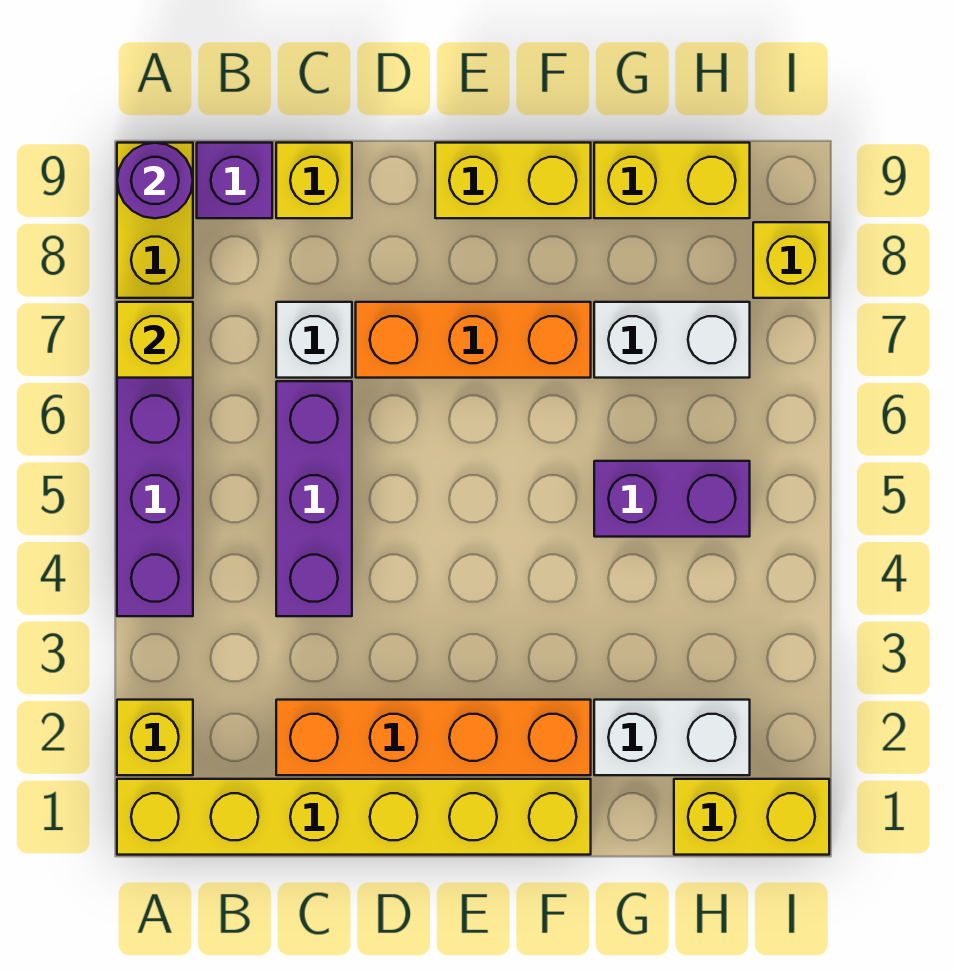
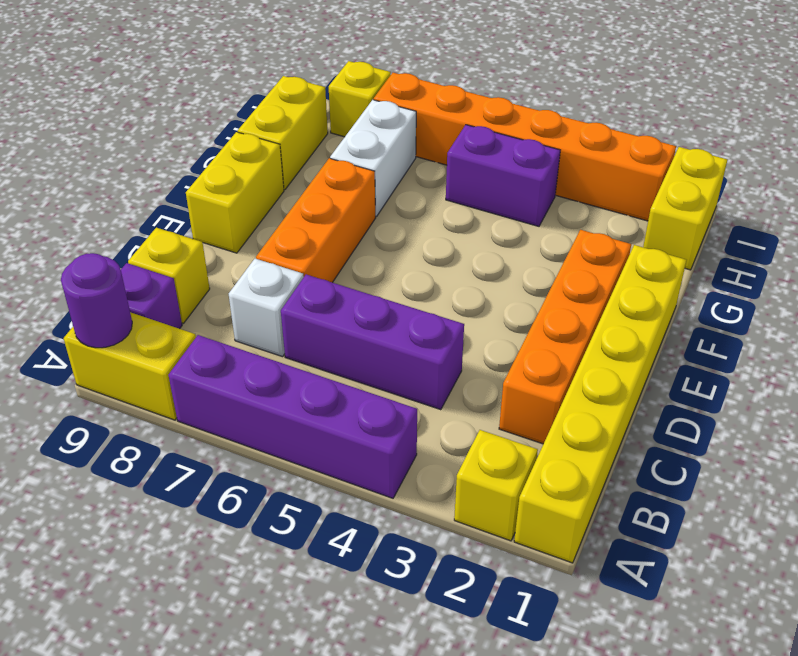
yellow 1x1 brick [117,302,193,378] -> none
white 1x2 brick [594,700,750,775] -> none
purple 1x2 brick [594,461,750,537] -> purple 1x2 brick turned to [446,125,560,226]
none -> orange 1x6 brick [374,73,676,221]

